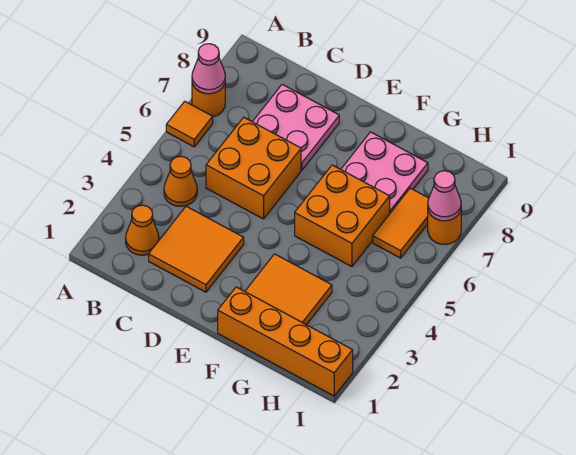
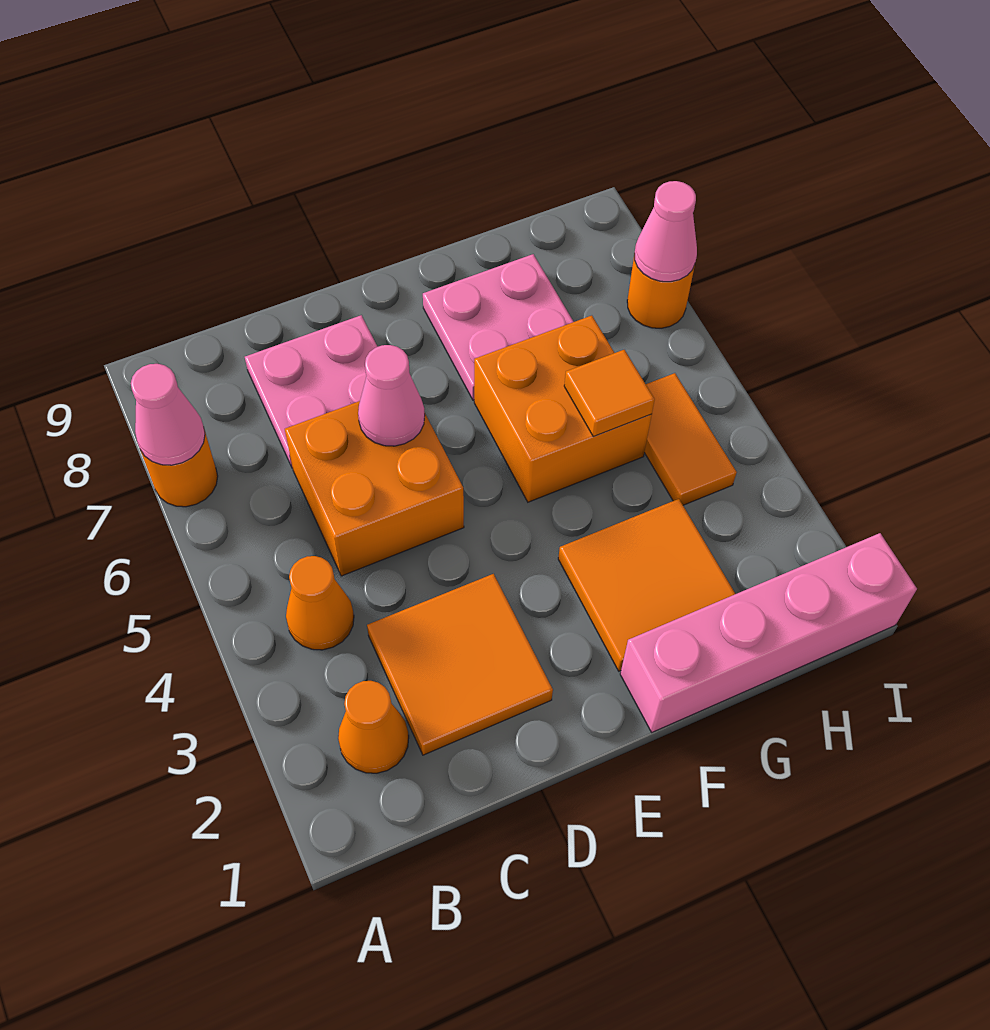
orange 1x1 tile [166,101,213,147] -> orange 1x1 tile moved to [564,350,655,436]
none -> pink 1x1 cone [358,345,425,446]
orange 1x4 brick [218,287,353,396] -> pink 1x4 brick [620,533,917,732]
orange 1x2 tile [373,188,429,258] -> orange 1x2 tile moved to [644,373,737,505]

